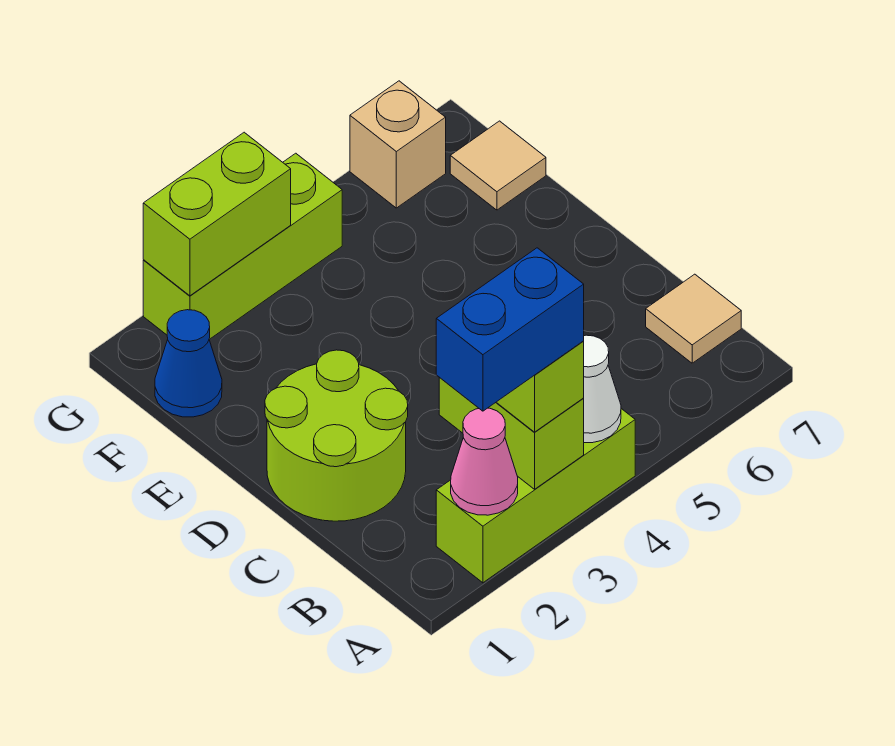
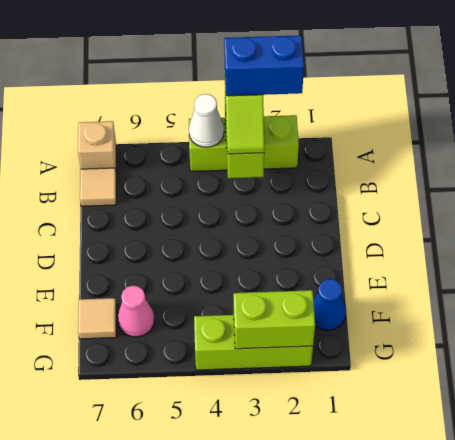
pink 1x1 cone [451,408,518,515] -> pink 1x1 cone moved to [118,286,154,337]
lime 2x2 round brick [265,350,408,521] -> none
tan 1x1 brick [350,81,446,208] -> tan 1x1 brick moved to [78,121,116,170]

